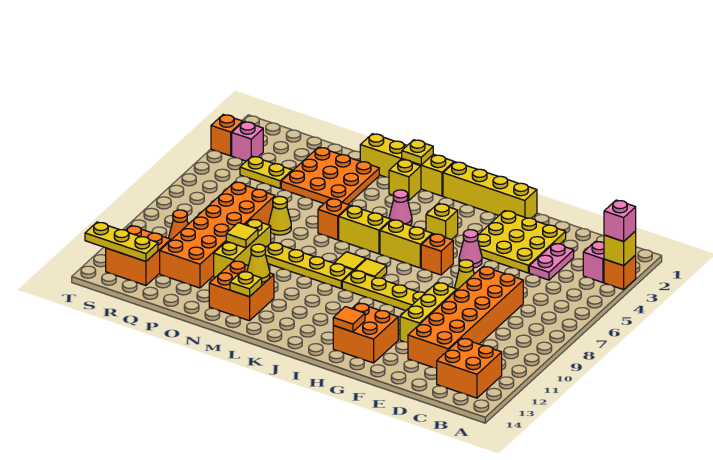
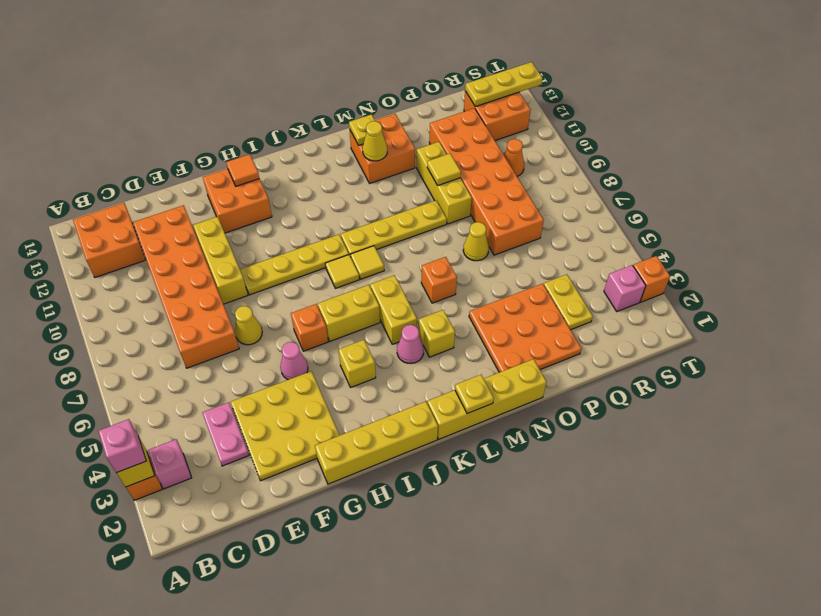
yellow 1x2 brick [339,206,391,254] -> yellow 1x2 brick turned to [370,275,417,344]
yellow 1x1 brick [389,159,421,201] -> yellow 1x1 brick moved to [419,310,455,357]
yellow 1x2 plate [240,156,292,188] -> yellow 1x2 plate turned to [544,275,593,330]

